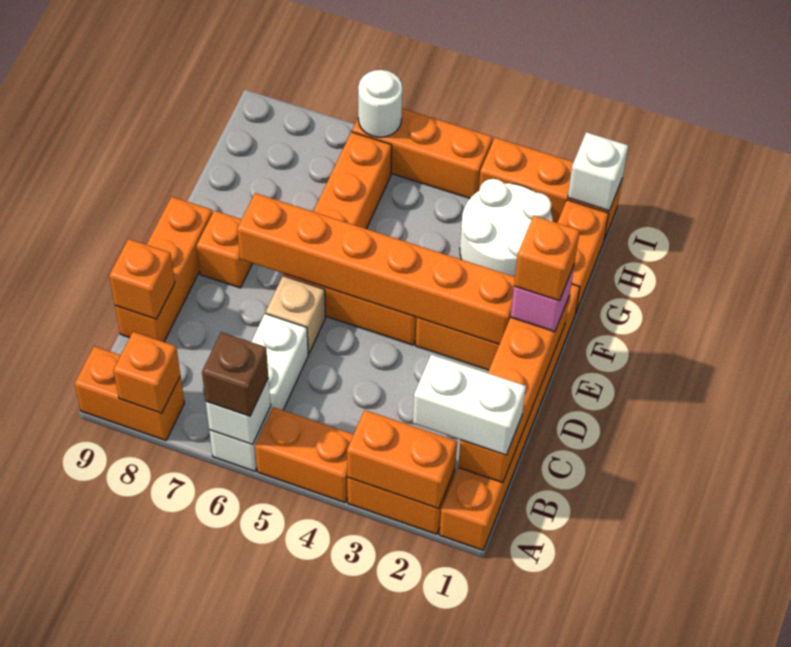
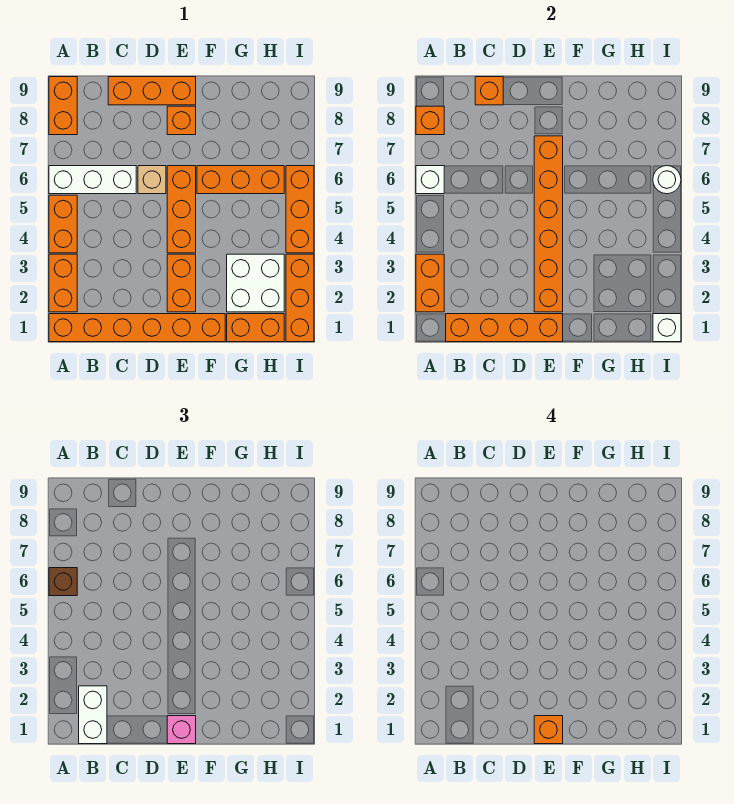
white 2x2 round brick [460,179,553,277] -> white 2x2 brick [227,254,284,312]

